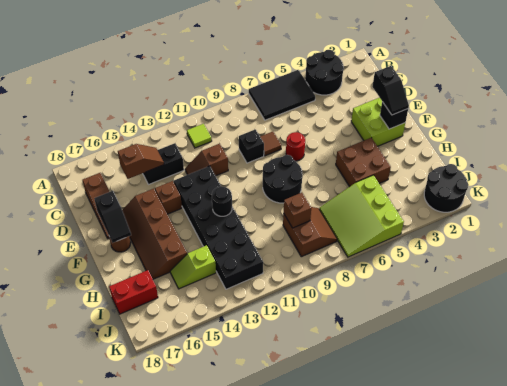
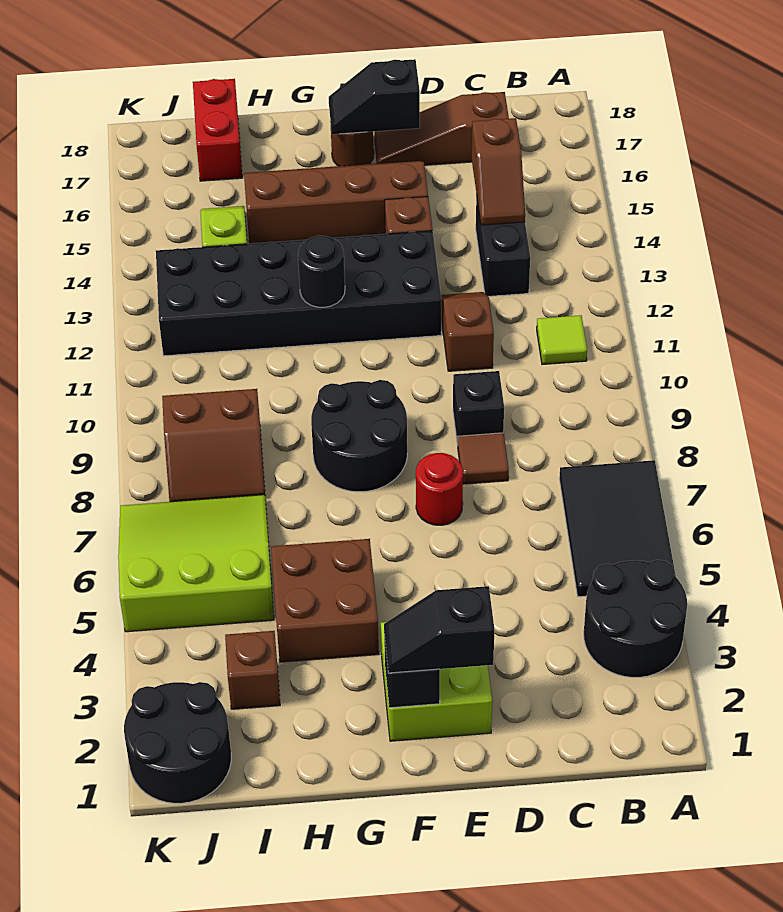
brown 1x1 brick [284,193,311,228] -> brown 1x1 brick moved to [225,631,280,709]

